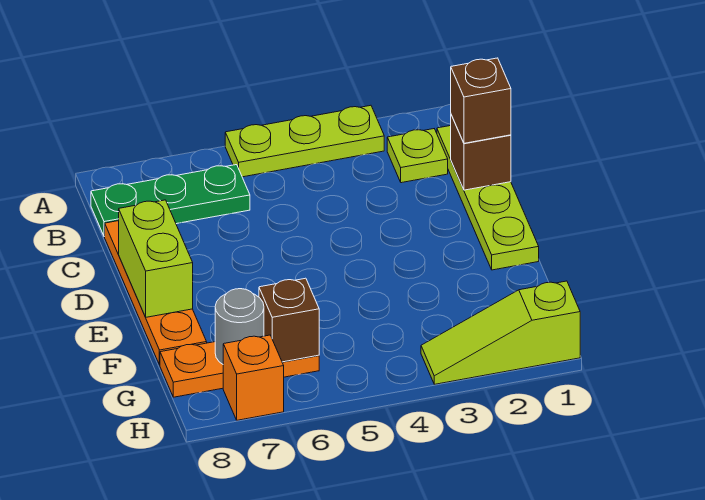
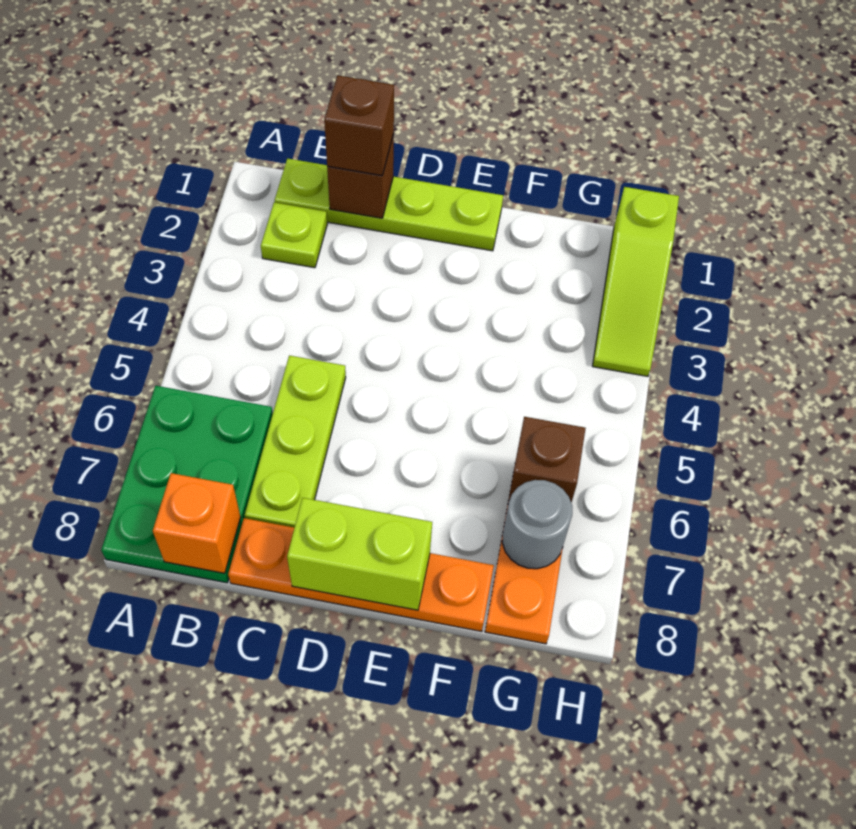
lime 1x3 plate [225,105,384,177] -> lime 1x3 plate moved to [245,356,346,528]
green 1x3 plate [91,165,250,237] -> green 2x3 plate [101,386,273,583]
orange 1x1 brick [223,335,284,420] -> orange 1x1 brick moved to [153,473,241,573]

